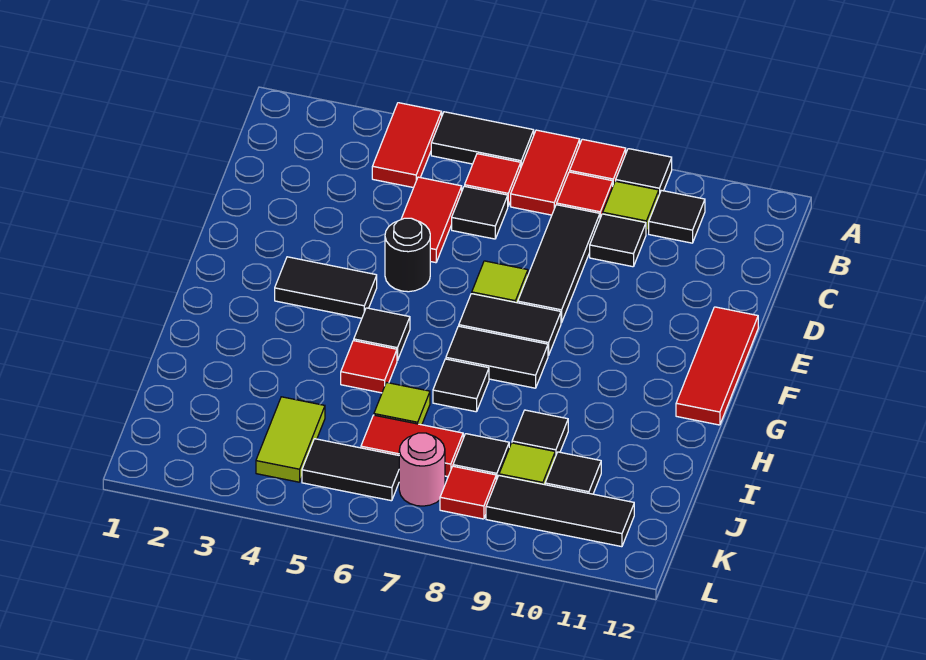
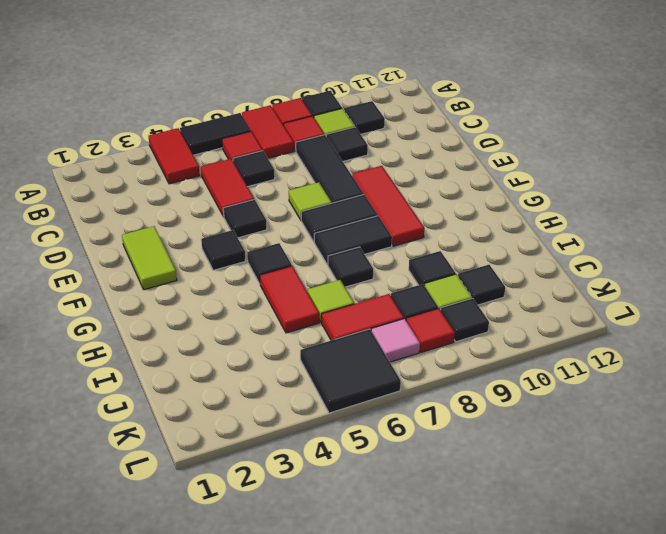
black 1x1 round brick [385,218,430,292] -> black 1x1 tile [223,200,267,238]
red 1x3 tile [676,307,758,425] -> red 1x3 tile moved to [352,166,424,246]
black 1x2 tile [275,257,377,318] -> black 1x1 tile [201,230,245,270]
red 1x1 tile [341,341,397,393] -> red 1x2 tile [260,266,319,333]
lime 1x2 tile [256,397,325,482] -> lime 1x2 tile moved to [122,226,177,290]
black 1x2 tile [302,439,399,501] -> black 2x2 tile [300,329,401,413]
pink 1x1 round brick [399,433,445,506] -> pink 1x1 tile [371,319,420,362]
black 1x3 tile [486,476,634,547] -> black 1x1 tile [441,298,489,342]

